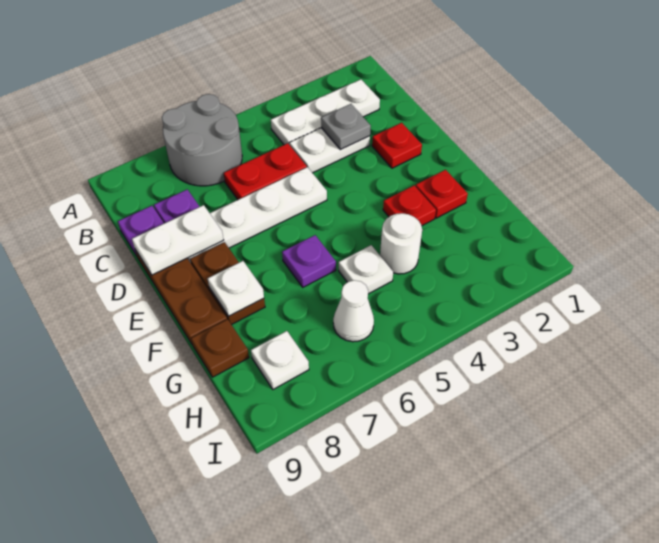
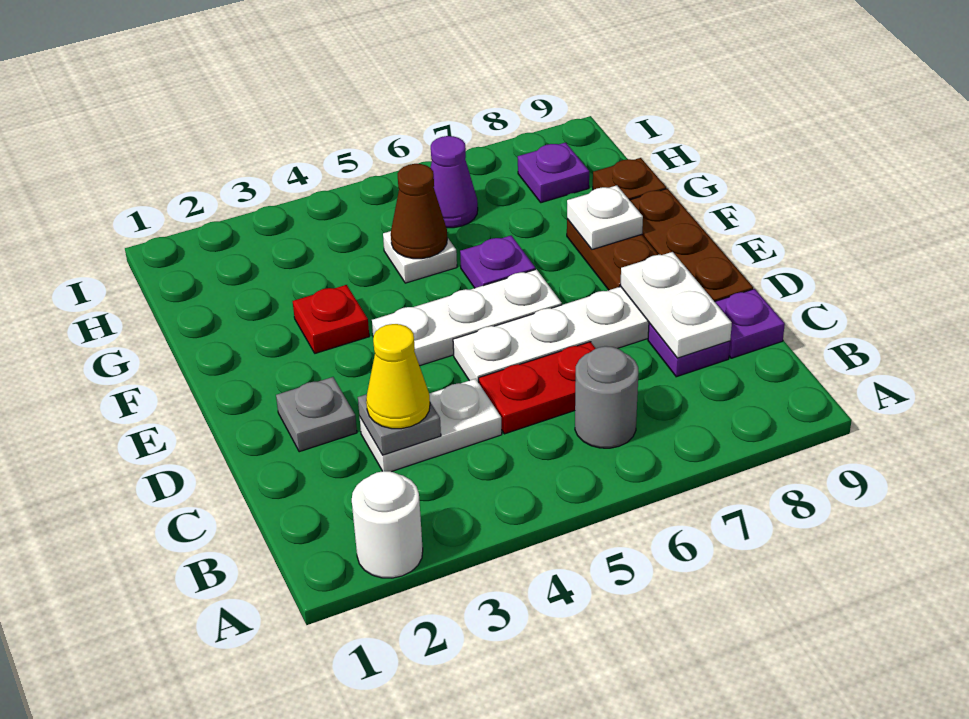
grey 2x2 round brick [162,94,242,186] -> grey 1x1 round brick [575,346,638,448]
white 1x3 plate [271,79,380,145] -> white 1x3 plate moved to [372,269,562,366]
none -> yellow 1x1 cone [366,324,430,429]
red 1x1 plate [372,123,422,168] -> grey 1x1 plate [276,377,357,452]
white 1x2 plate [132,205,223,275] -> white 1x2 plate turned to [620,252,732,358]
red 1x1 plate [416,170,468,218] -> none
white 1x1 round brick [380,213,422,274] -> white 1x1 round brick moved to [352,471,423,578]
none -> brown 1x1 cone [391,164,447,259]
white 1x1 cone [333,280,374,342] -> purple 1x1 cone [430,136,478,228]
white 1x1 plate [251,331,309,389] -> purple 1x1 plate [518,142,589,203]

